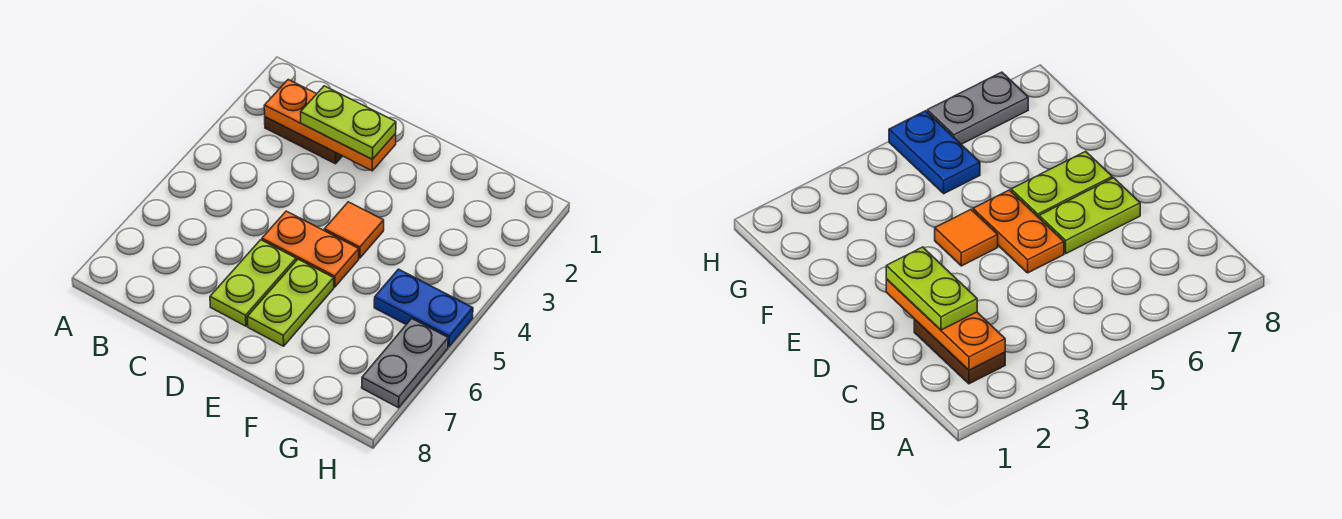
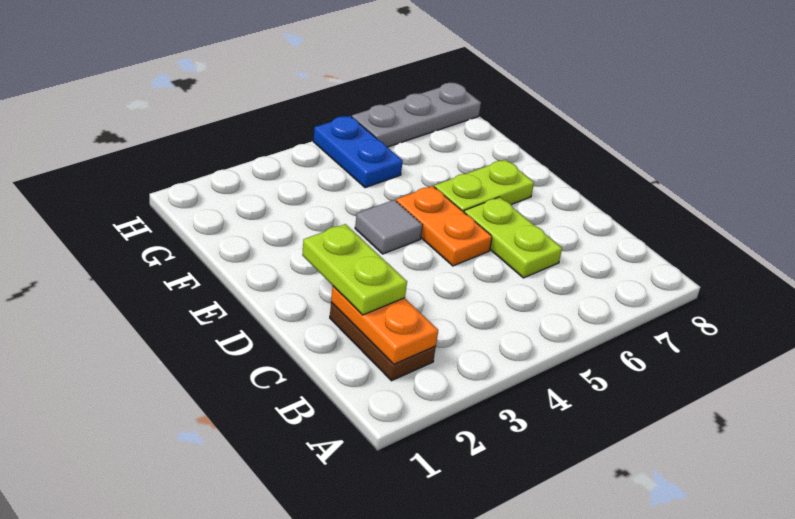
orange 1x3 plate [264,80,396,171] -> orange 1x2 plate [331,286,438,364]
lime 1x2 plate [210,240,296,326] -> lime 1x2 plate turned to [464,197,562,278]
orange 1x1 tile [324,202,384,258] -> grey 1x1 tile [355,200,422,254]
grey 1x2 plate [362,319,448,408] -> grey 1x3 plate [352,83,481,147]

